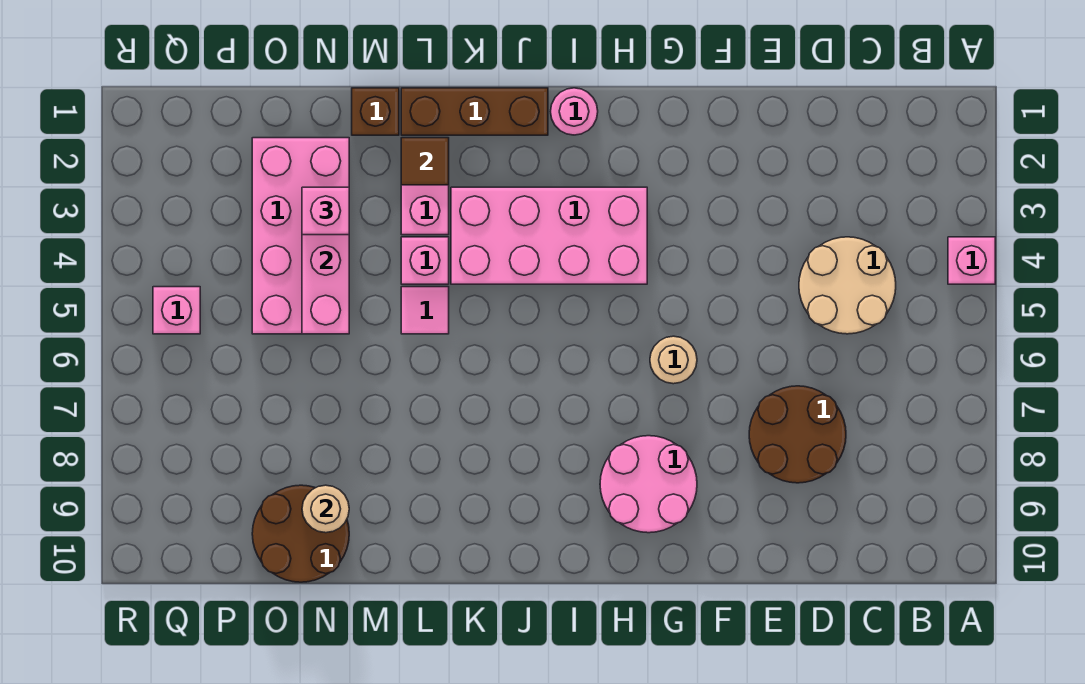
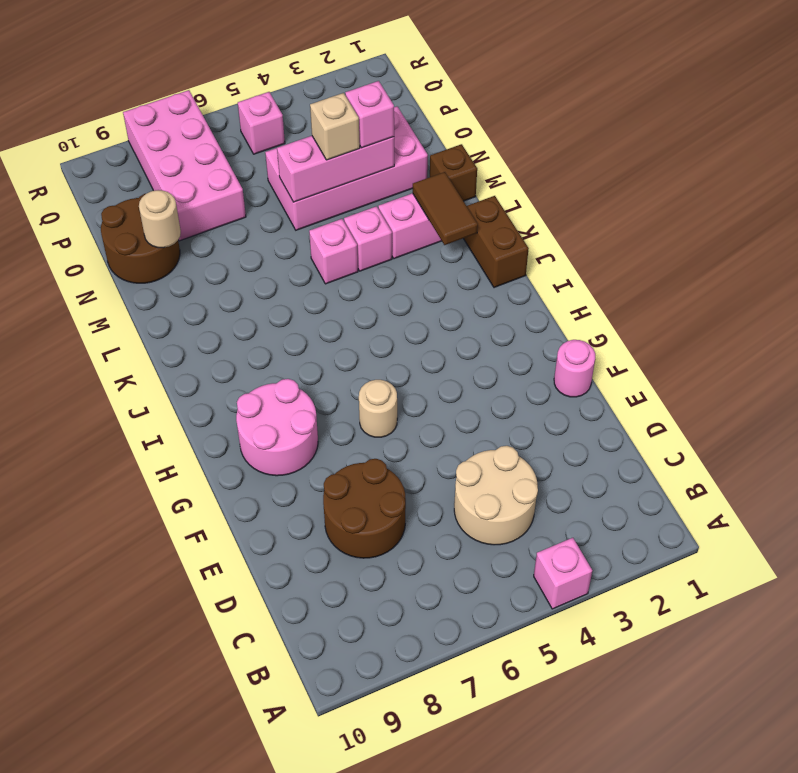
pink 2x4 brick [451,187,647,284] -> pink 2x4 brick moved to [123,90,246,241]
pink 1x1 round brick [551,88,598,135] -> pink 1x1 round brick moved to [554,340,595,397]
brown 1x3 brick [401,88,548,135] -> brown 1x2 brick [463,196,529,288]
brown 1x1 tile [401,138,449,185] -> brown 1x2 tile [413,172,478,245]
pink 1x1 tile [401,287,449,334] -> pink 1x1 brick [309,219,358,284]
none -> tan 1x1 brick [310,93,360,160]

